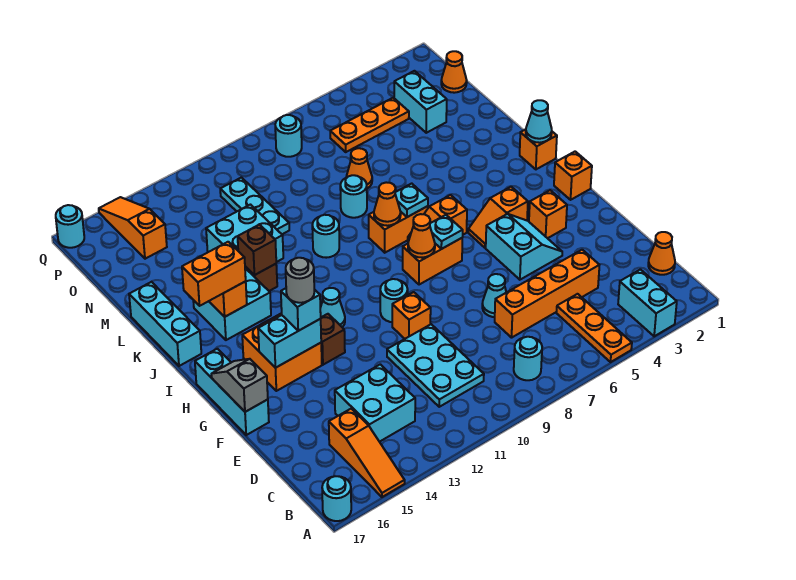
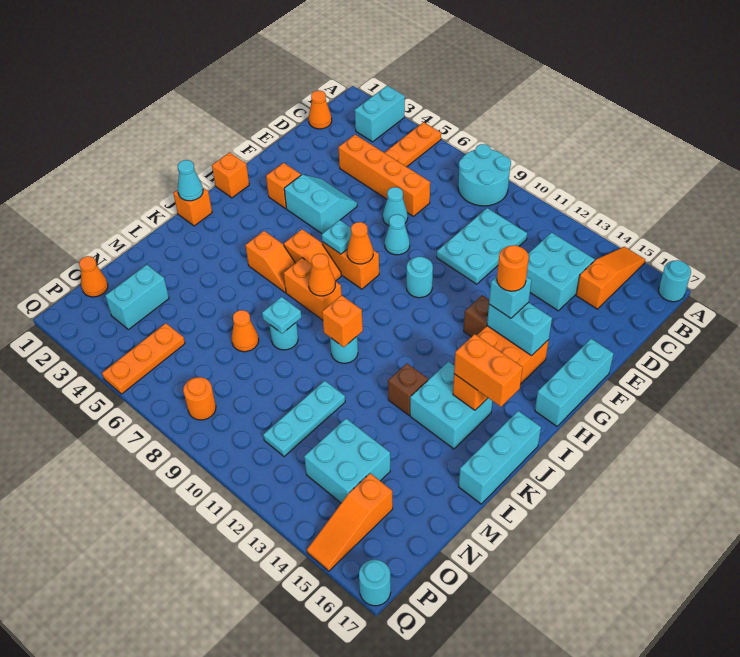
cyan 1x1 round brick [514,337,542,380] -> cyan 2x2 round brick [458,144,511,206]
cyan 2x2 slope [486,214,562,280] -> cyan 2x2 slope turned to [284,175,357,234]
orange 1x1 brick [392,292,431,339] -> orange 1x1 brick moved to [322,295,363,347]
grey 1x2 slope [211,359,268,412] -> none
grey 1x1 round brick [286,258,314,303] -> orange 1x1 round brick [497,245,529,291]
orange 1x2 slope [468,187,528,248] -> orange 1x2 slope moved to [245,231,295,293]
cyan 1x1 cone [320,288,345,327] -> cyan 1x1 cone moved to [385,214,410,255]
cyan 1x1 plate [395,183,428,217] -> cyan 1x1 plate moved to [262,297,301,333]
brown 1x1 brick [238,224,276,275] -> none
cyan 2x2 brick [206,205,283,262] -> cyan 2x2 brick moved to [304,419,390,503]
orange 1x3 plate [330,98,409,152] -> orange 1x3 plate turned to [102,323,185,394]
cyan 1x1 round brick [275,115,302,157] -> orange 1x1 round brick [183,377,216,420]

